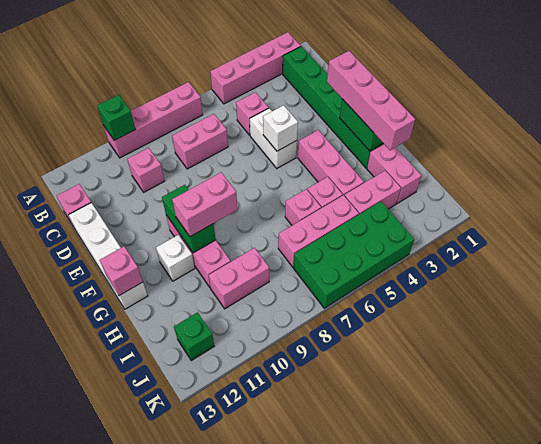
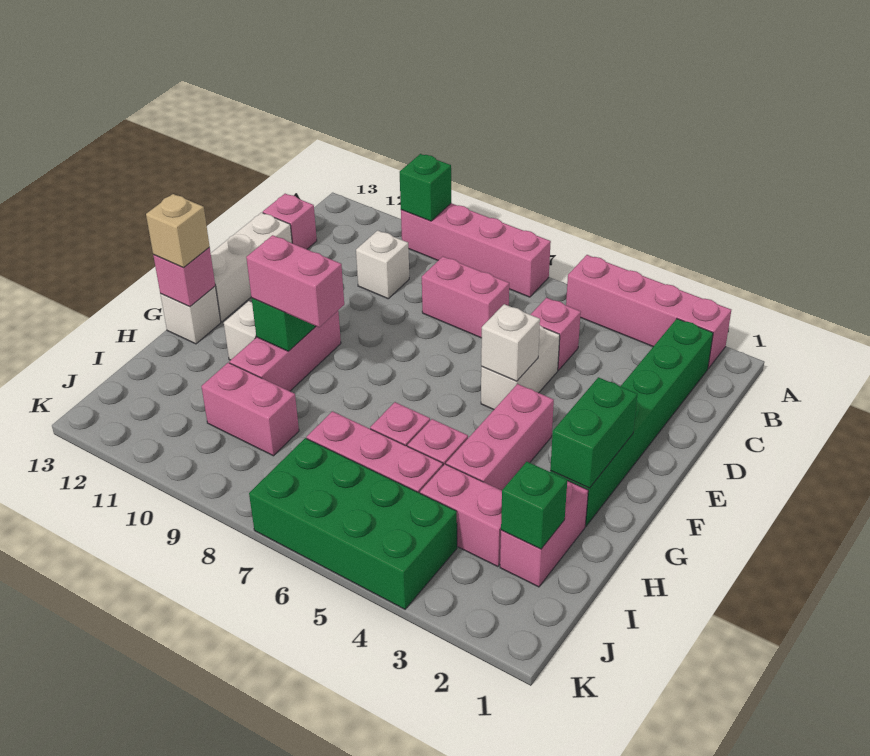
pink 1x1 brick [127,148,164,192] -> white 1x1 brick [356,230,409,299]
pink 1x4 brick [327,51,415,150] -> none
none -> tan 1x1 brick [146,194,210,268]
green 1x1 brick [174,312,214,361] -> green 1x1 brick moved to [501,462,567,549]

